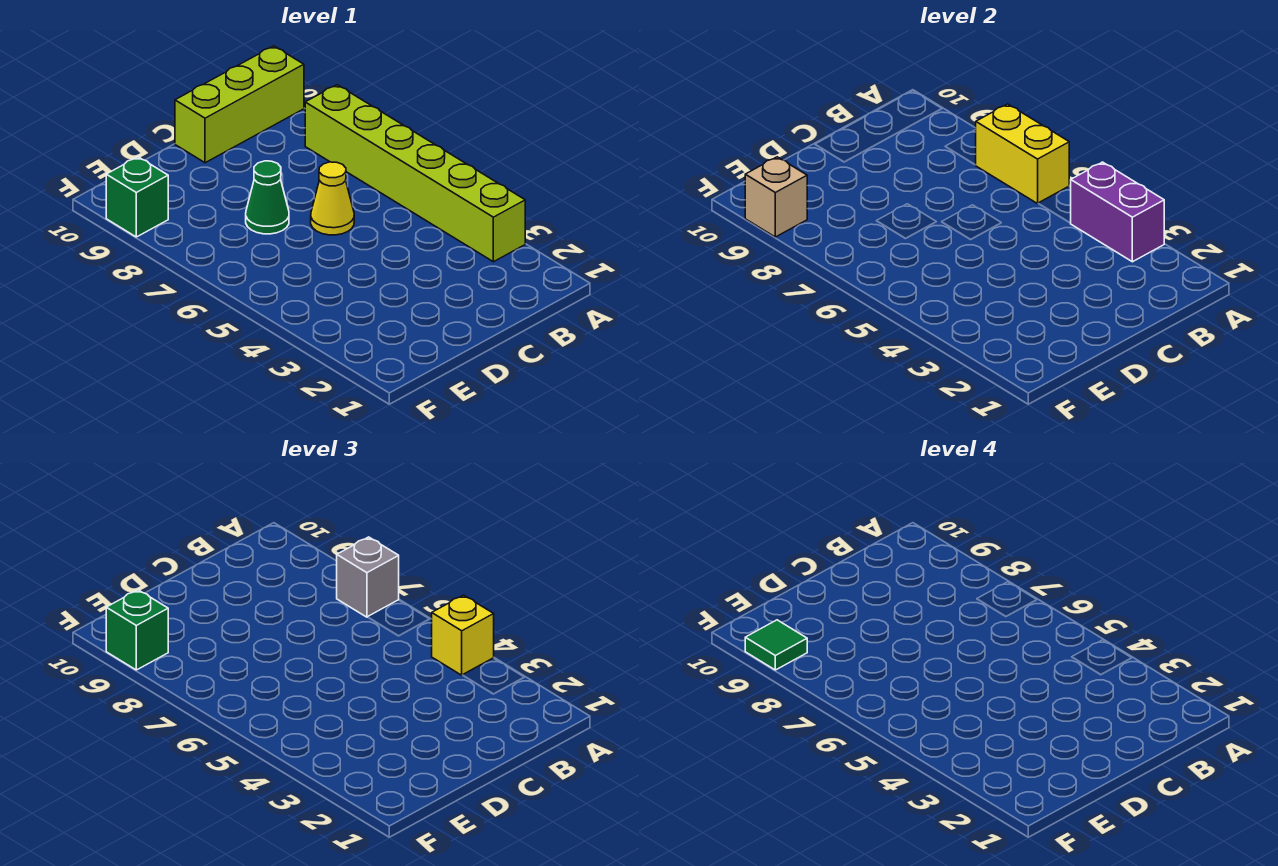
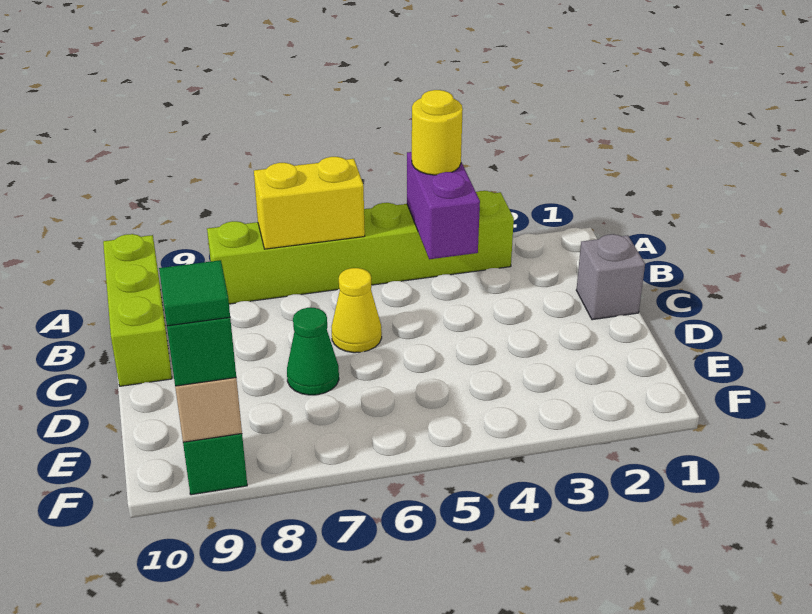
purple 1x2 brick [1071,162,1164,262] -> purple 1x2 brick turned to [407,152,480,259]
yellow 1x1 brick [432,595,494,675] -> yellow 1x1 round brick [412,90,463,175]
grey 1x1 brick [337,537,399,617] -> grey 1x1 brick moved to [576,234,645,320]

